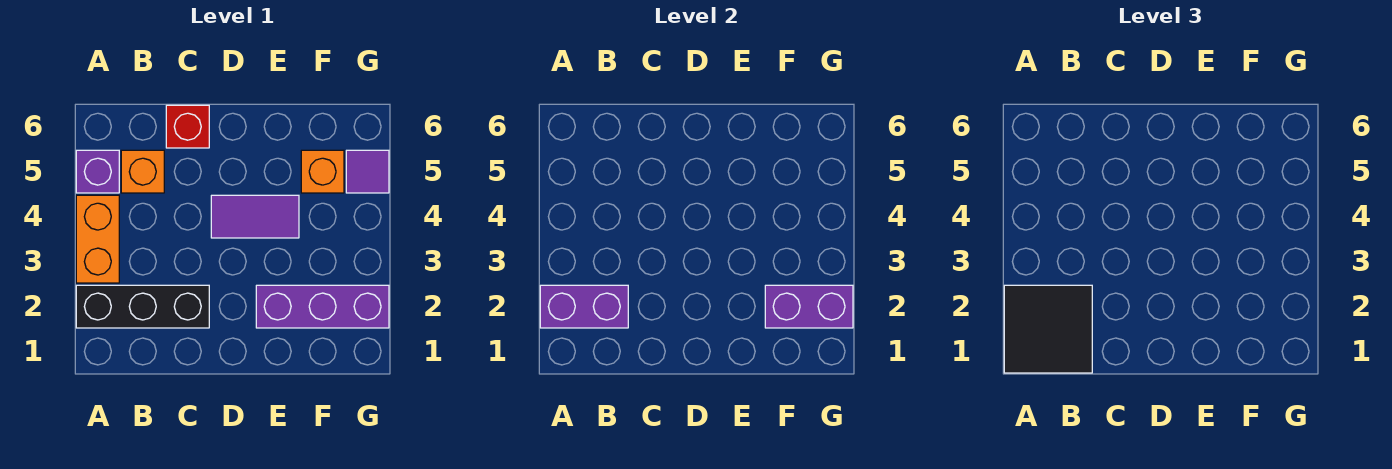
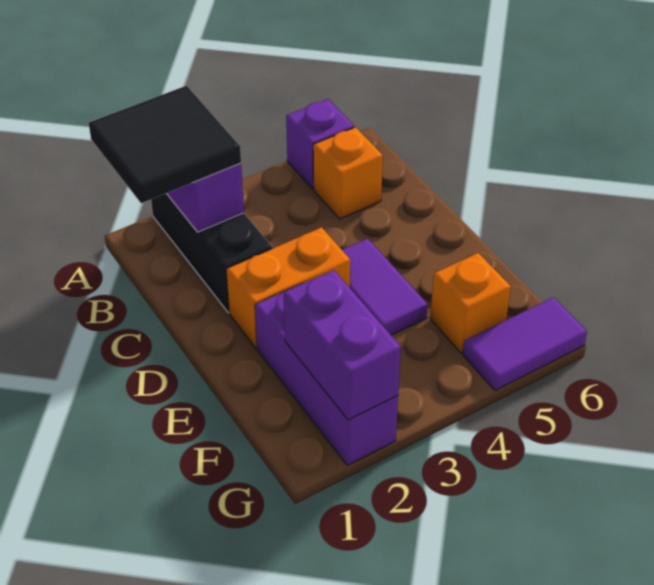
orange 1x2 brick [76,195,119,283] -> orange 1x2 brick moved to [226,227,350,348]
red 1x1 brick [166,105,209,148] -> none
purple 1x1 tile [346,150,389,193] -> purple 1x2 tile [463,297,587,391]

